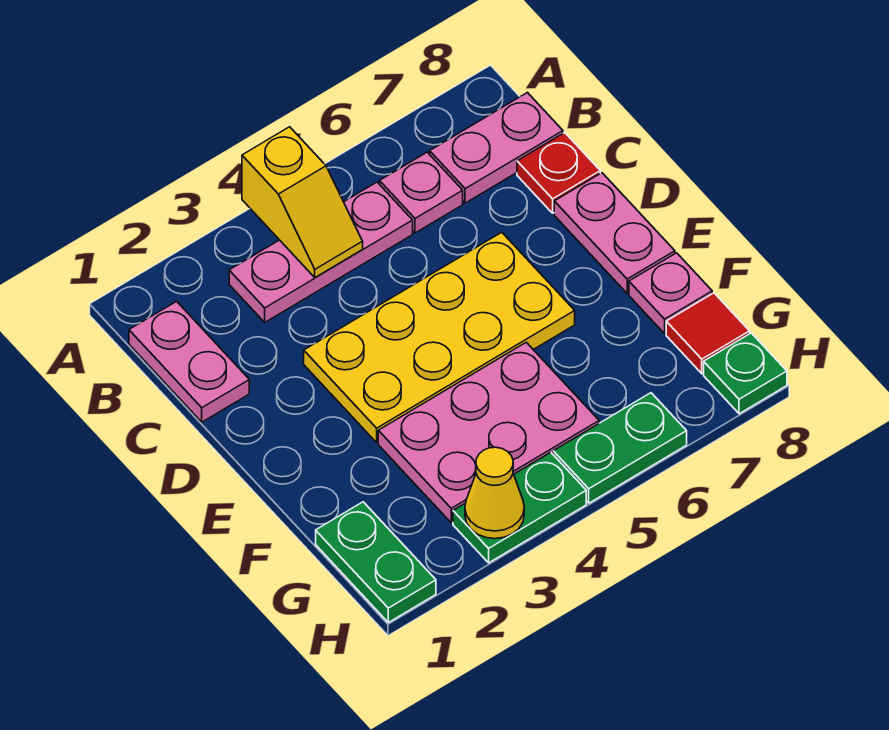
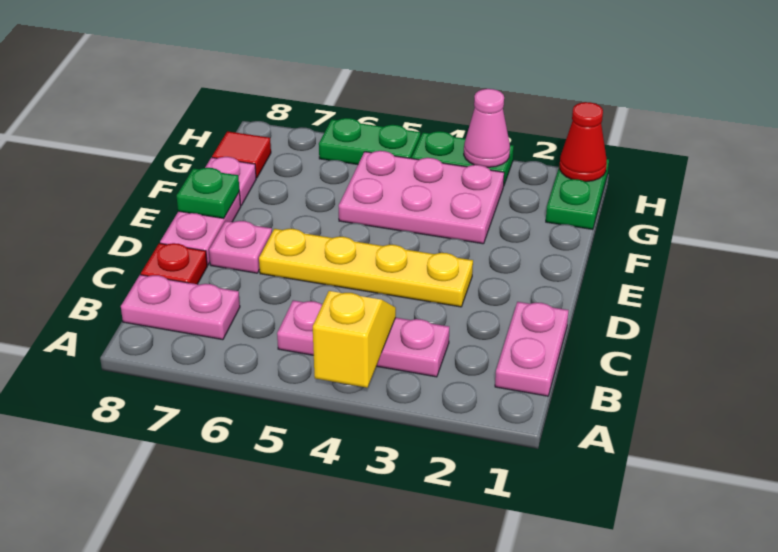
pink 1x1 plate [380,152,463,233] -> pink 1x1 plate moved to [209,221,272,273]
yellow 2x4 plate [304,232,575,442] -> yellow 1x4 plate [259,229,473,307]
none -> red 1x1 cone [560,102,607,182]
yellow 1x1 cone [465,447,524,539] -> pink 1x1 cone [464,89,510,167]
green 1x1 plate [704,333,787,414] -> green 1x1 plate moved to [177,168,239,219]

